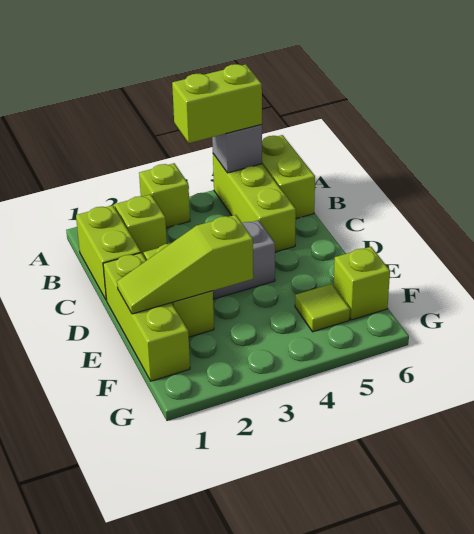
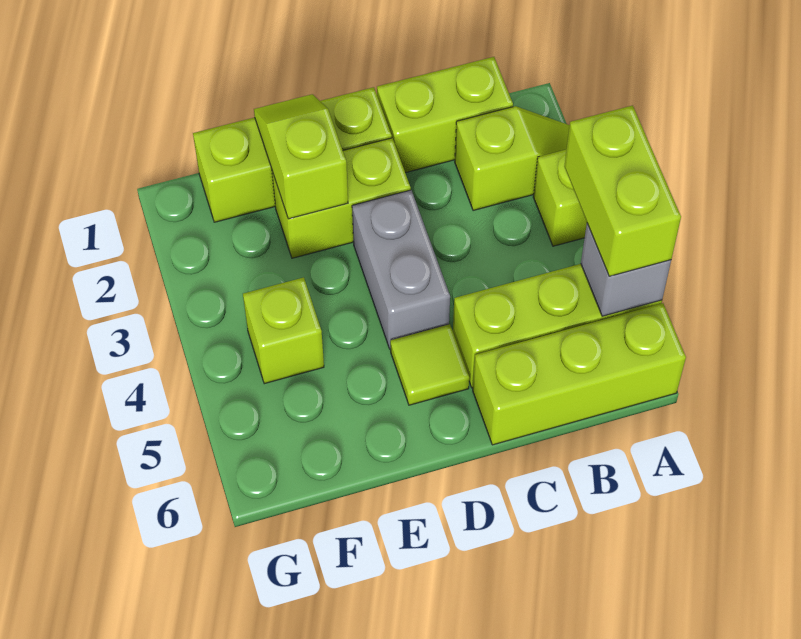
lime 1x2 brick [262,135,315,219] -> lime 1x3 brick [473,303,686,445]
lime 1x3 slope [117,215,253,314] -> lime 1x2 slope [254,94,348,219]
lime 1x1 tile [295,284,350,332] -> lime 1x1 tile moved to [390,324,469,405]
lime 1x1 brick [334,247,390,320] -> lime 1x1 brick moved to [243,277,324,384]

